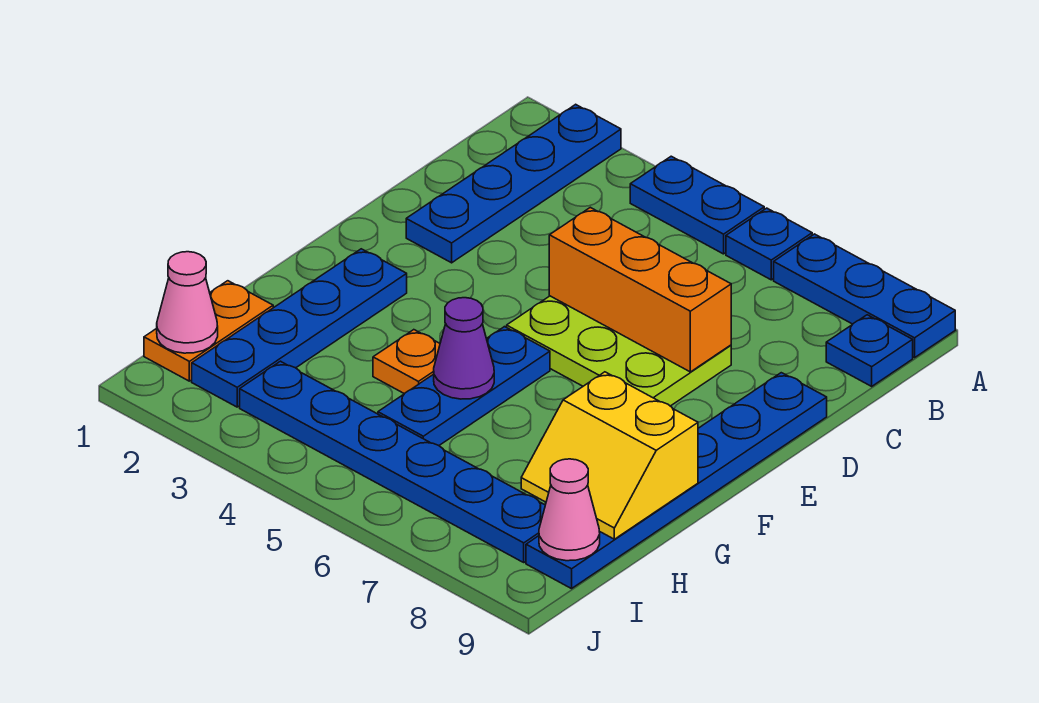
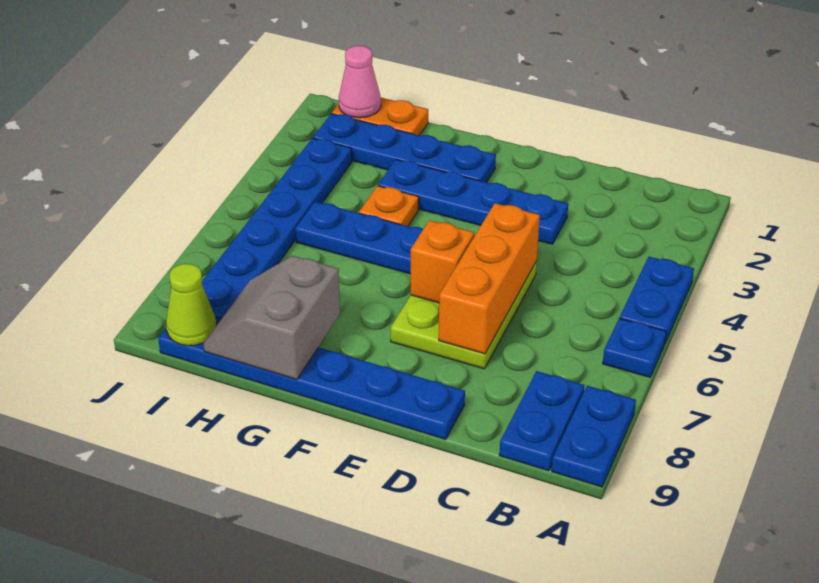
blue 1x4 plate [406,104,621,263] -> blue 1x4 plate moved to [378,160,568,244]
blue 1x3 plate [774,234,955,358] -> blue 1x2 plate [552,386,636,487]
blue 1x1 plate [826,315,913,386] -> blue 1x2 plate [499,371,584,471]
none -> orange 1x1 brick [411,220,474,303]
purple 1x1 cone [434,298,494,399] -> none
yellow 2x2 slope [521,372,698,539] -> grey 2x2 slope [203,256,340,379]
pink 1x1 cone [539,459,600,561] -> lime 1x1 cone [166,264,216,346]

